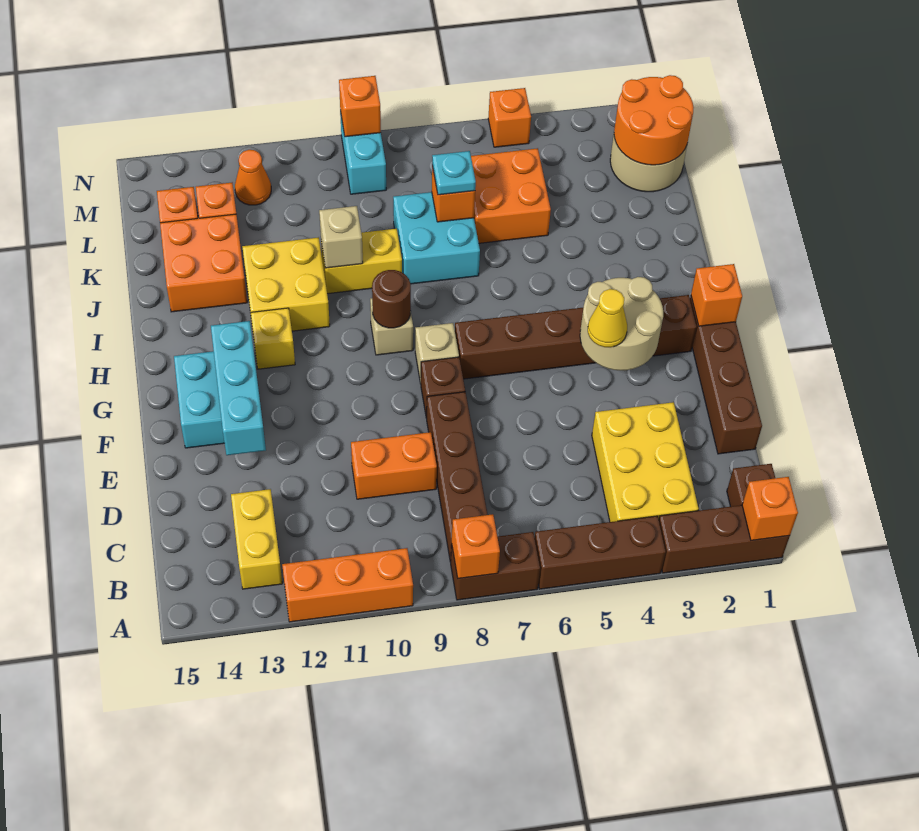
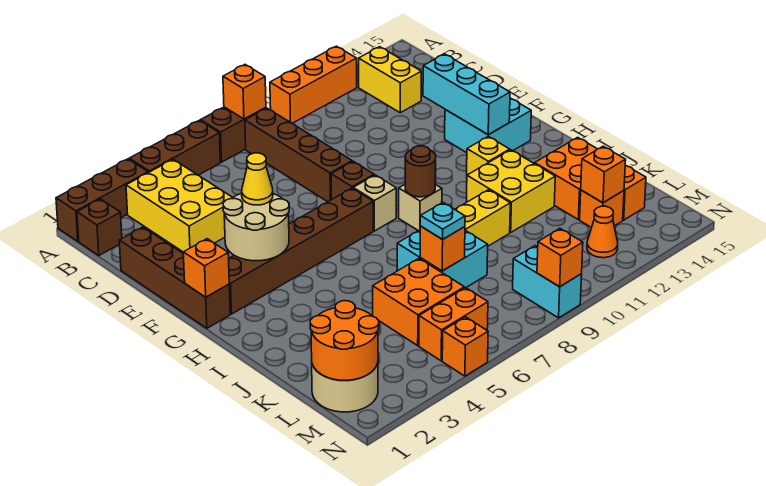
orange 1x1 brick [742,477,798,540] -> orange 1x1 brick moved to [581,146,626,203]
orange 1x2 brick [351,432,437,499] -> orange 1x2 brick moved to [419,288,488,361]
tan 1x1 brick [319,206,363,268] -> none

